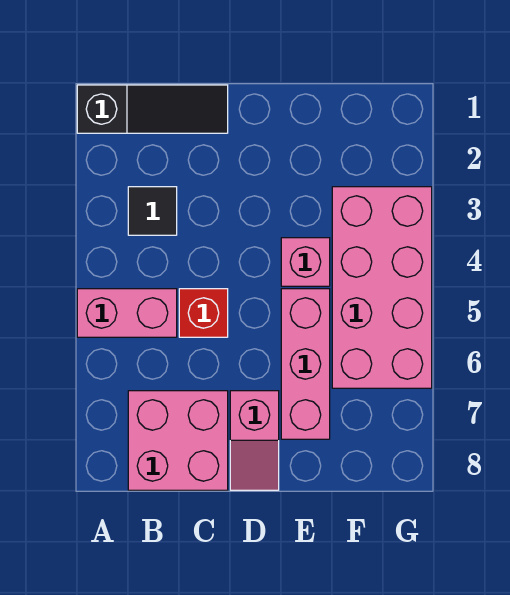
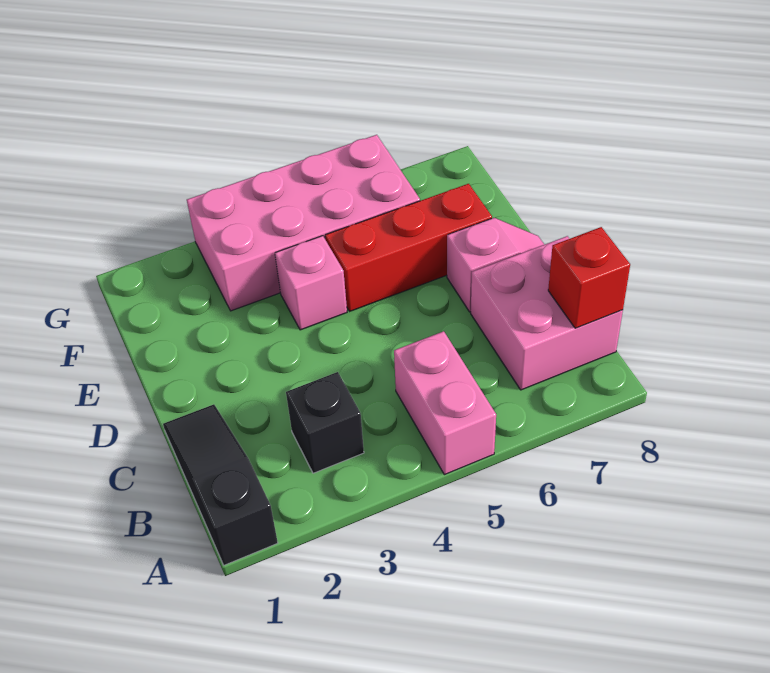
black 1x1 tile [128,187,177,235] -> black 1x1 brick [286,372,364,473]
red 1x1 brick [179,289,228,337] -> red 1x1 brick moved to [548,227,630,328]
pink 1x3 brick [281,289,330,439] -> red 1x3 brick [325,184,492,311]

